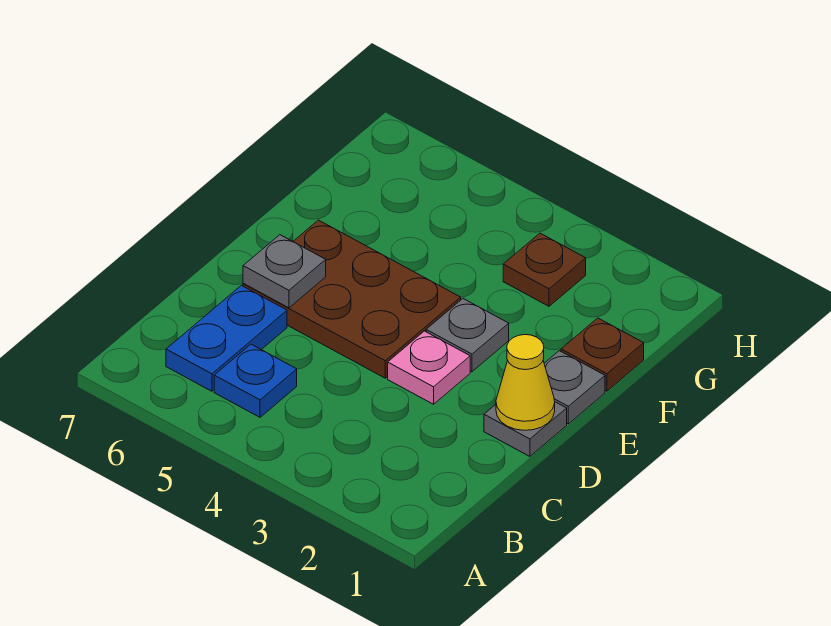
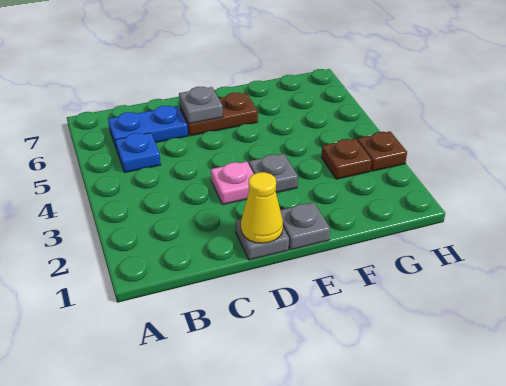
brown 2x3 plate [243,220,461,378] -> brown 1x2 plate [180,92,258,136]
brown 1x1 plate [561,318,644,391] -> brown 1x1 plate moved to [357,132,407,171]

